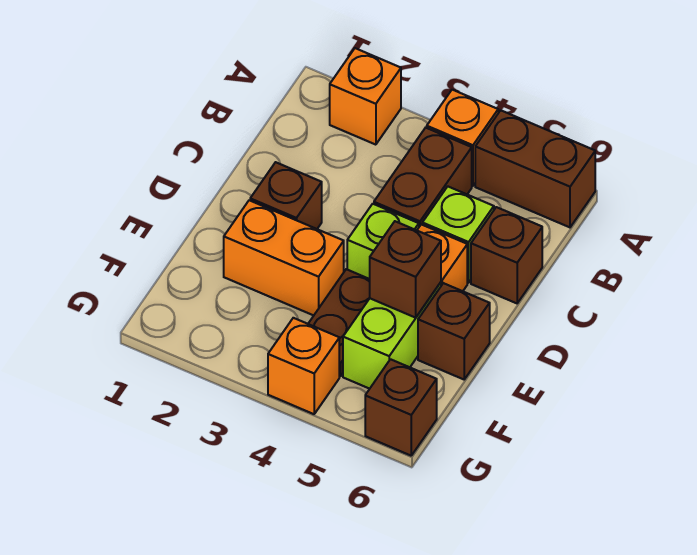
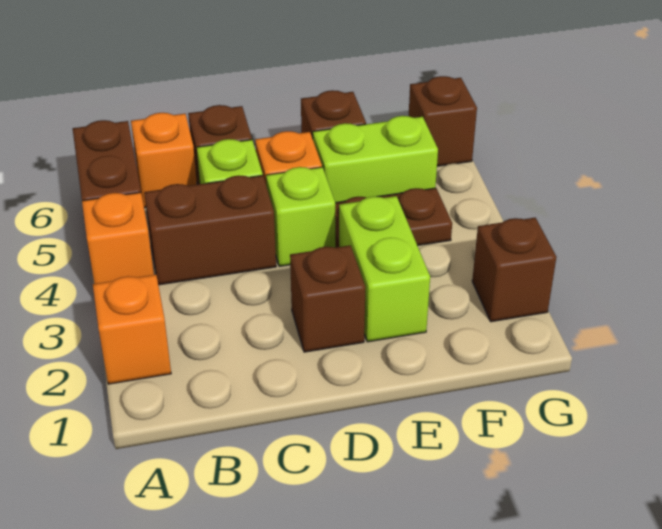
orange 1x2 brick [224,200,344,315] -> lime 1x2 brick [339,196,430,342]
brown 1x1 brick [370,221,441,318] -> brown 1x1 brick moved to [472,218,556,322]
orange 1x1 brick [268,318,339,414] -> orange 1x1 brick moved to [131,113,197,208]

